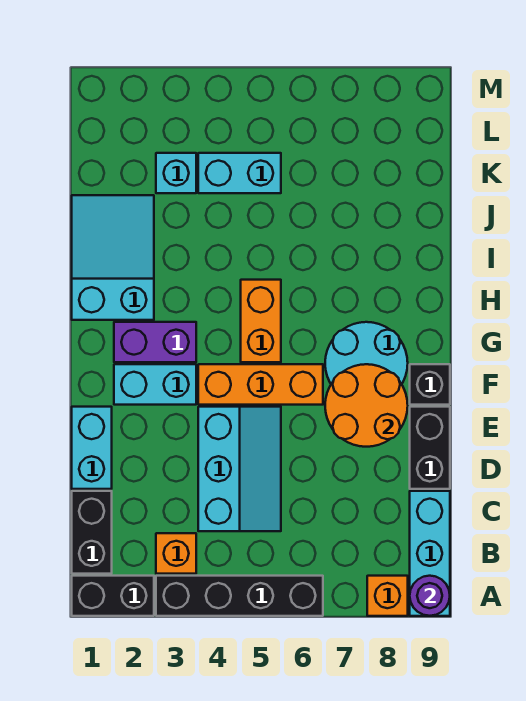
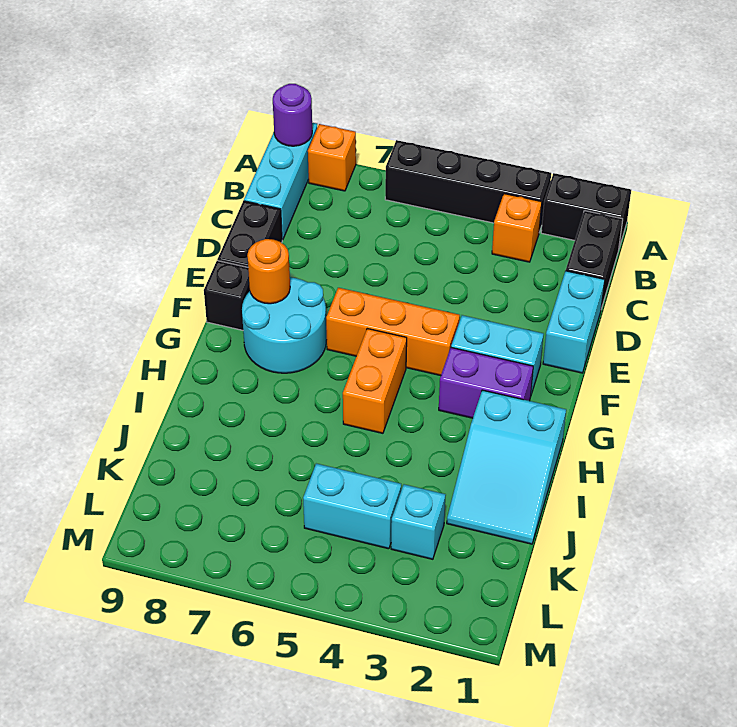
cyan 2x3 slope [198,407,281,531] -> none
orange 2x2 round brick [325,364,408,447] -> orange 1x1 round brick [247,239,290,304]

